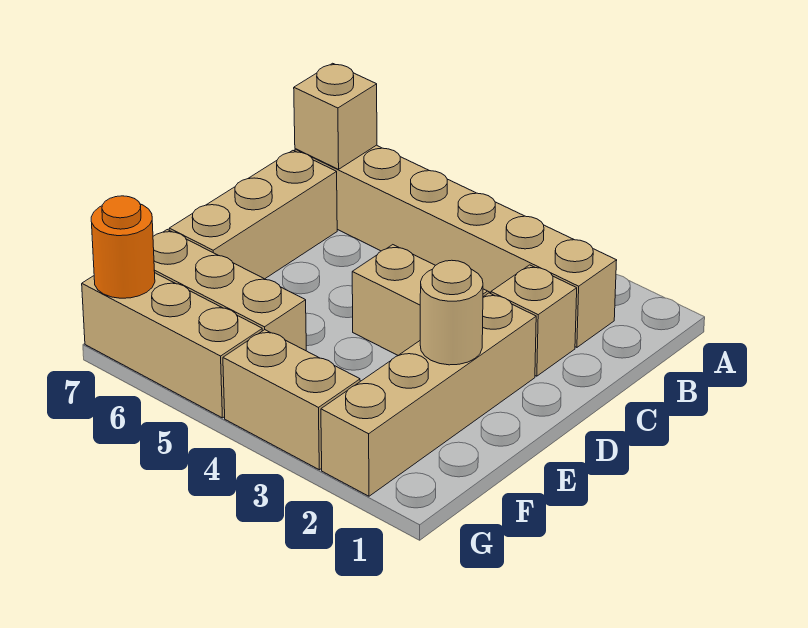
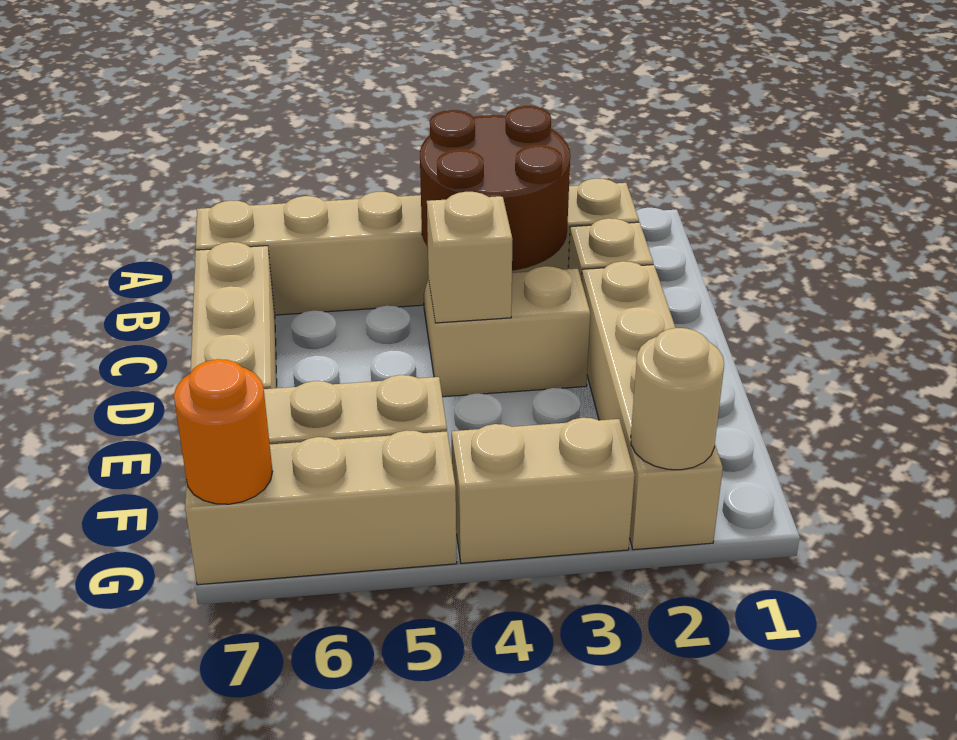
none -> brown 2x2 round brick [420,106,570,271]
tan 1x1 brick [294,63,377,169] -> tan 1x1 brick moved to [427,192,513,323]
tan 1x1 round brick [420,260,483,365] -> tan 1x1 round brick moved to [631,328,724,470]

